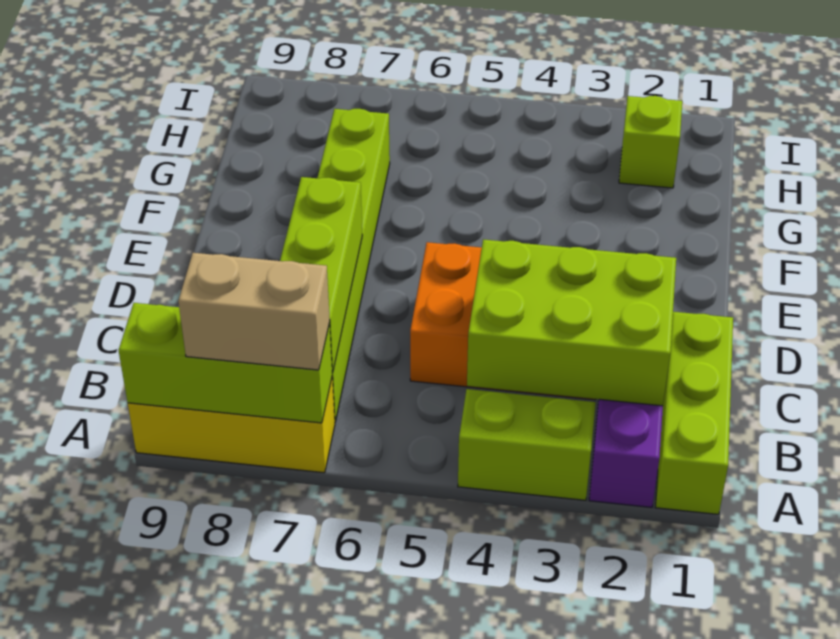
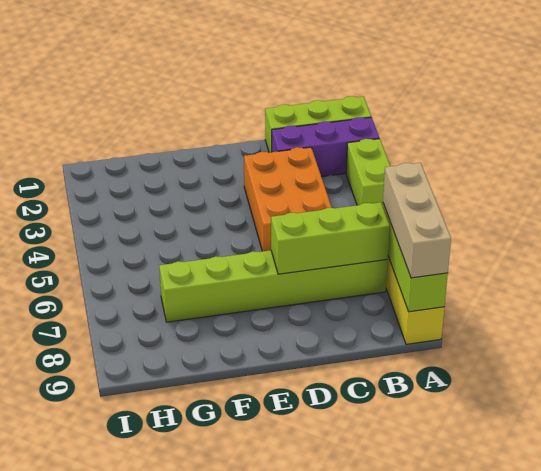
tan 1x2 brick [178,253,330,370] -> tan 1x3 brick [383,163,451,278]
lime 2x3 brick [467,239,676,406] -> none
lime 1x1 brick [619,96,682,188] -> none

